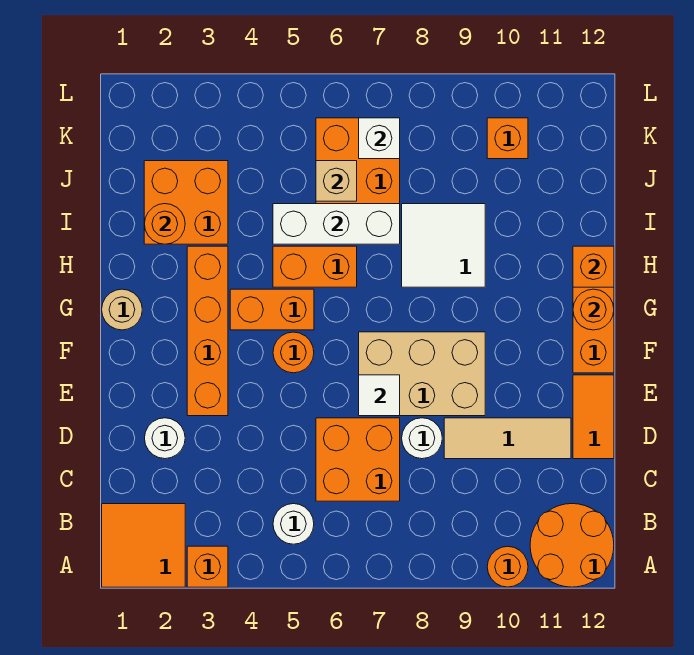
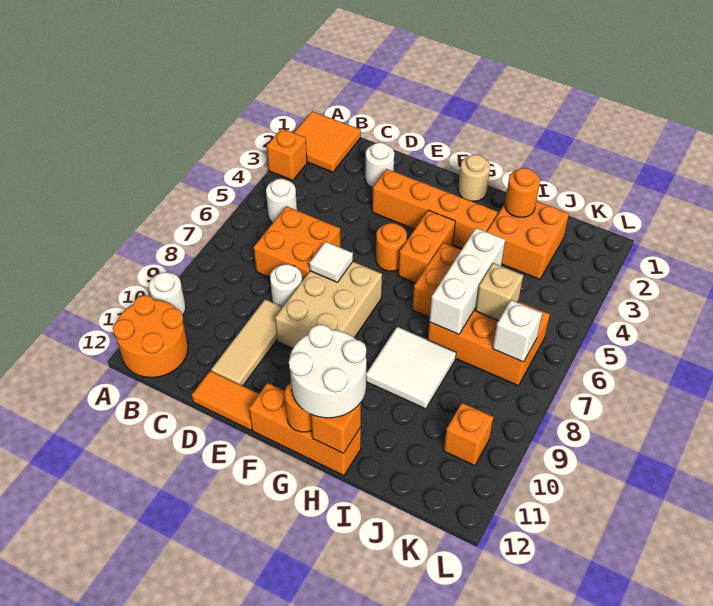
orange 1x1 round brick [487,546,528,587] -> white 1x1 round brick [149,272,186,315]
none -> white 2x2 round brick [289,325,366,418]

